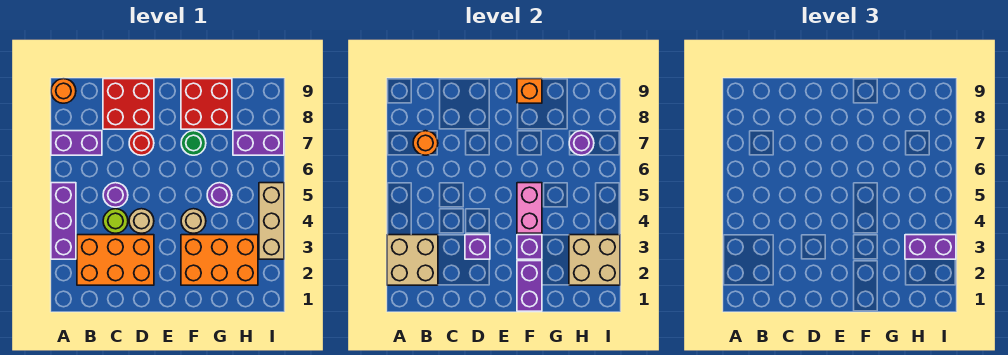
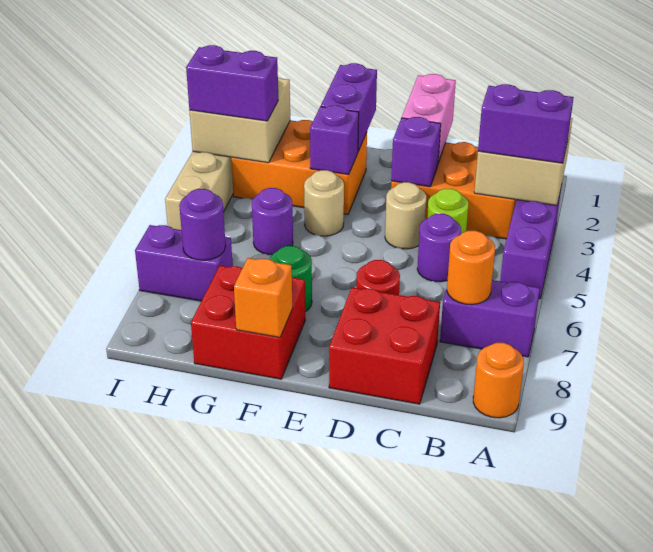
none -> purple 1x2 brick [478,84,574,163]
pink 1x2 brick [517,183,542,233] -> pink 1x2 brick moved to [402,74,456,163]

